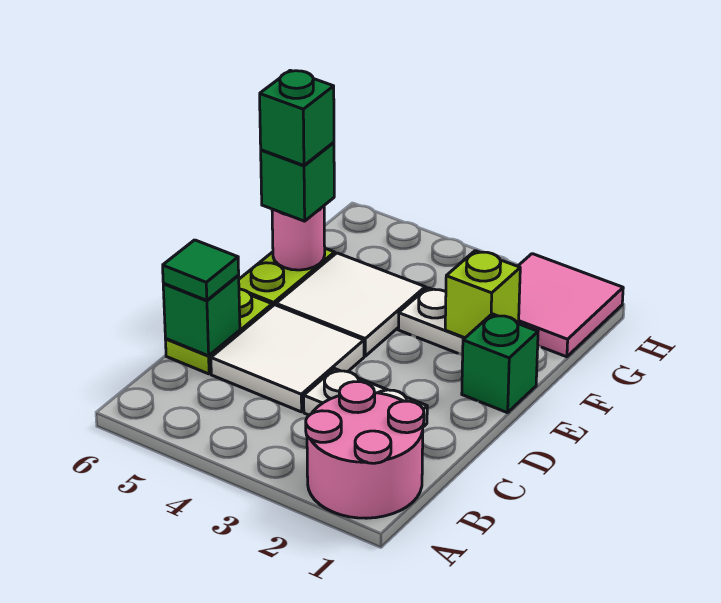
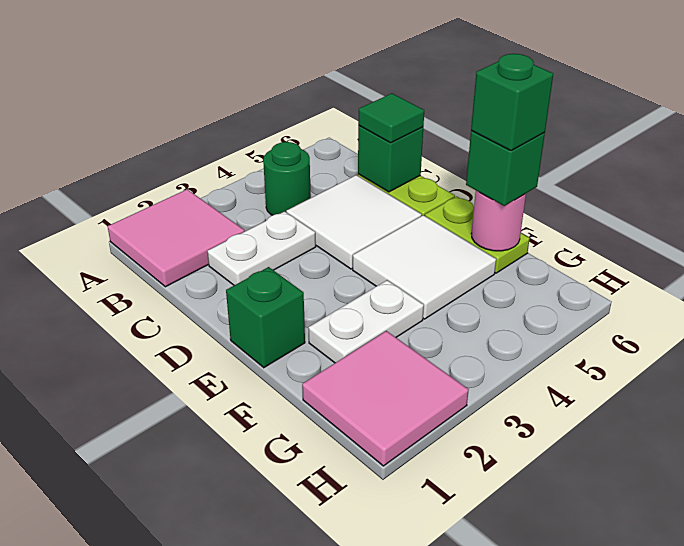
pink 2x2 round brick [306,382,424,518] -> pink 2x2 tile [108,189,245,287]
none -> green 1x1 round brick [263,142,311,215]
lime 1x1 brick [445,251,520,338] -> none

